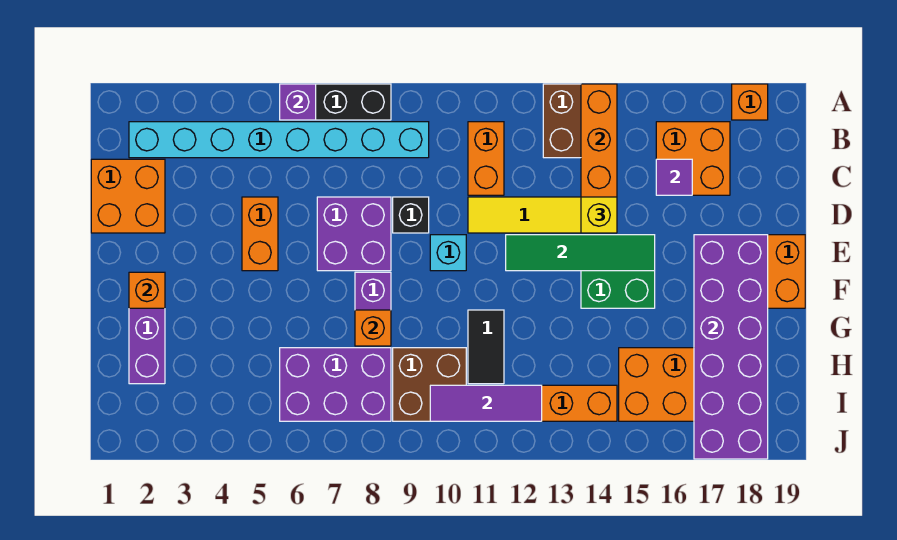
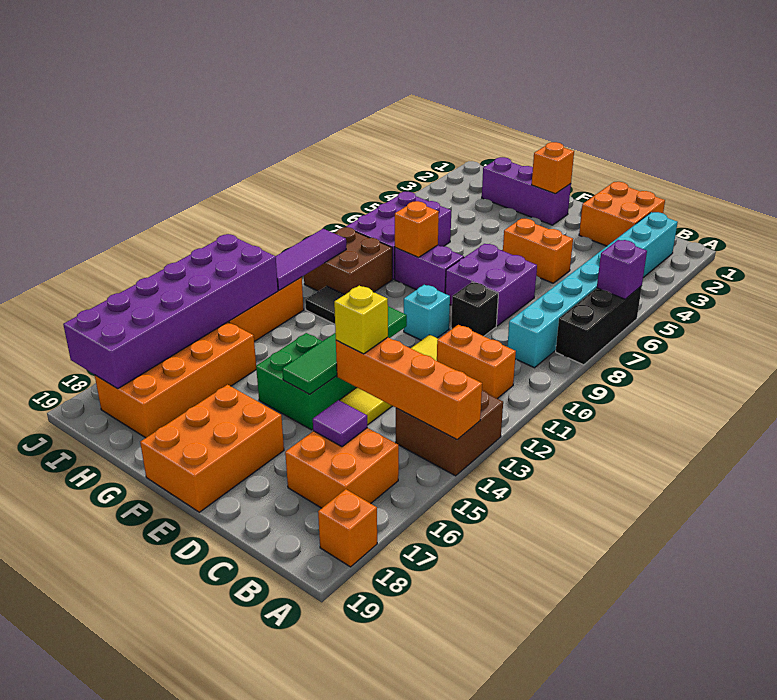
purple 2x6 brick [694,235,768,459] -> purple 2x6 brick turned to [63,234,278,389]

